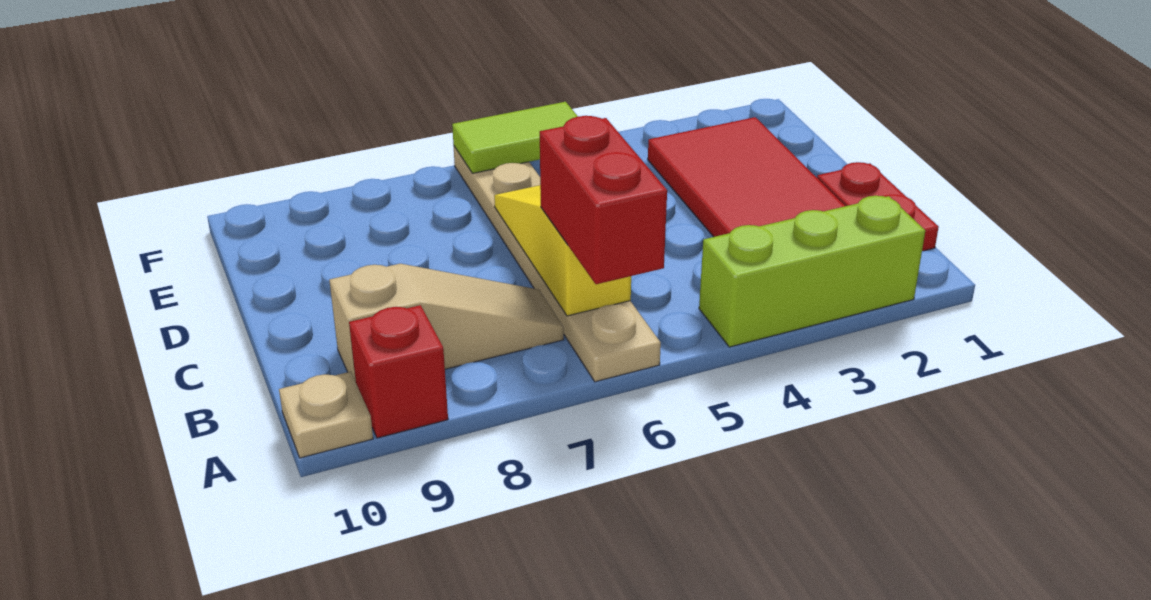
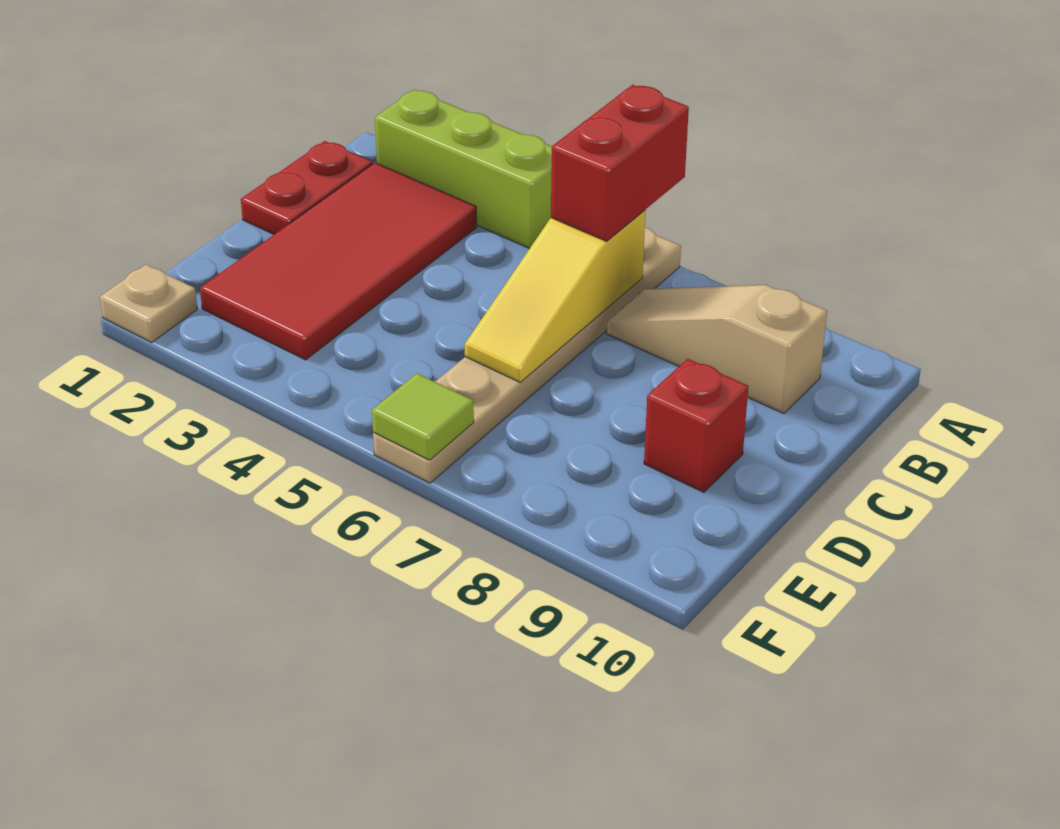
red 1x1 brick [349,305,448,438] -> red 1x1 brick moved to [644,359,748,492]
tan 1x1 plate [279,372,373,458] -> tan 1x1 plate moved to [100,264,197,342]
lime 1x2 tile [452,102,578,173] -> lime 1x1 tile [372,373,474,460]

